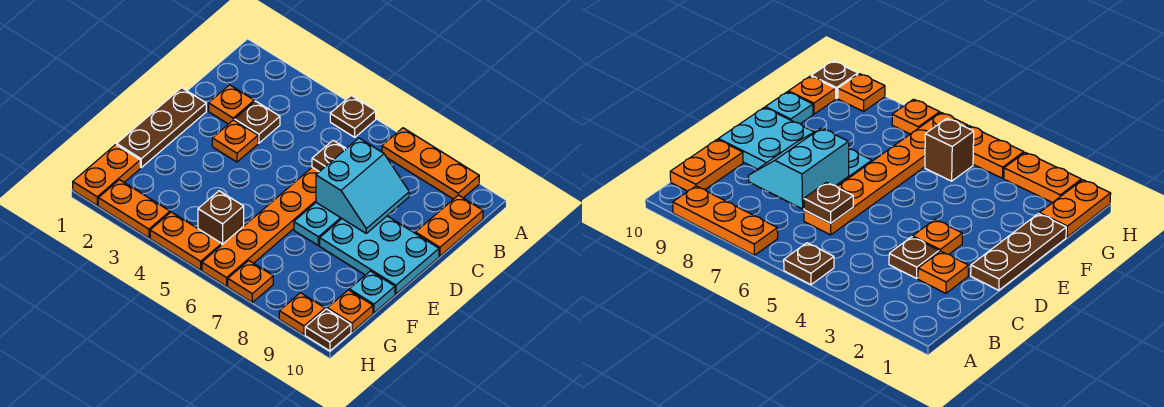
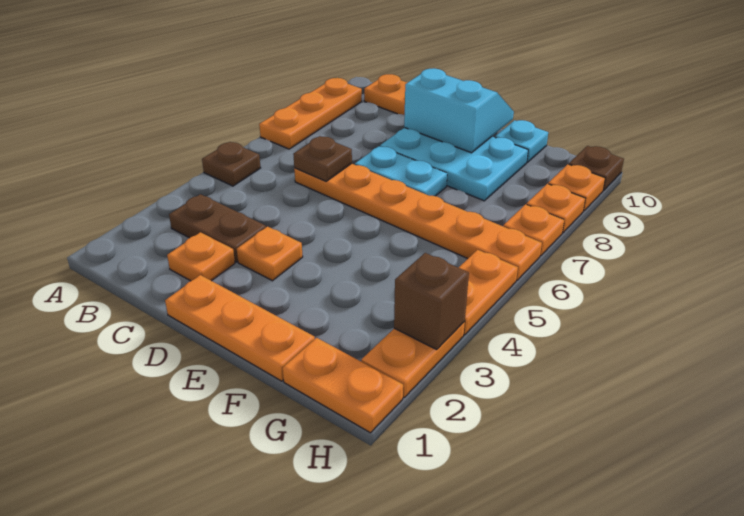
brown 1x1 plate [234,101,280,143] -> brown 1x2 plate [169,194,266,262]
cyan 2x2 slope [316,138,409,233] -> cyan 2x2 slope moved to [404,68,514,153]
brown 1x3 plate [117,88,206,167] -> orange 1x3 plate [165,275,315,381]
cyan 2x3 plate [320,216,439,294] -> cyan 2x3 plate turned to [380,128,528,201]
brown 1x1 brick [198,191,244,245] -> brown 1x1 brick moved to [394,253,469,350]
orange 1x1 plate [327,290,373,332] -> orange 1x1 plate moved to [526,184,585,233]

